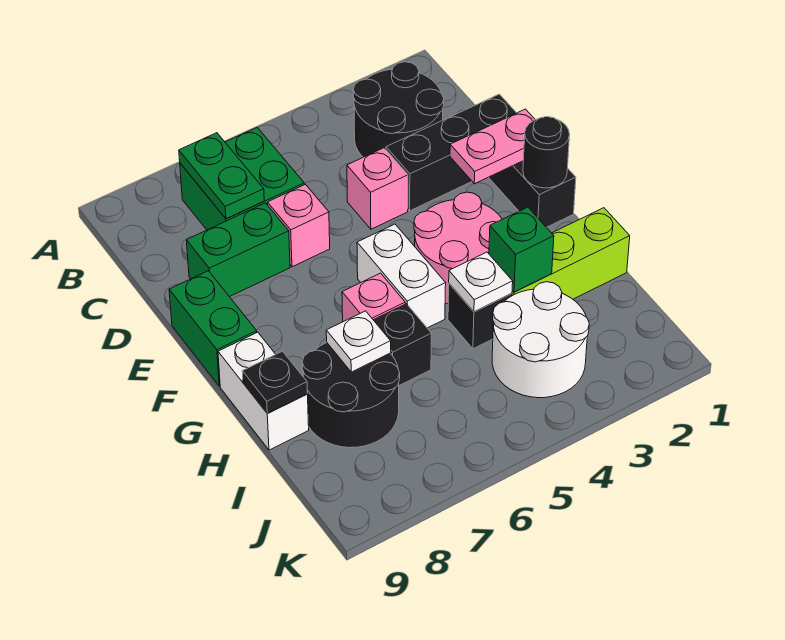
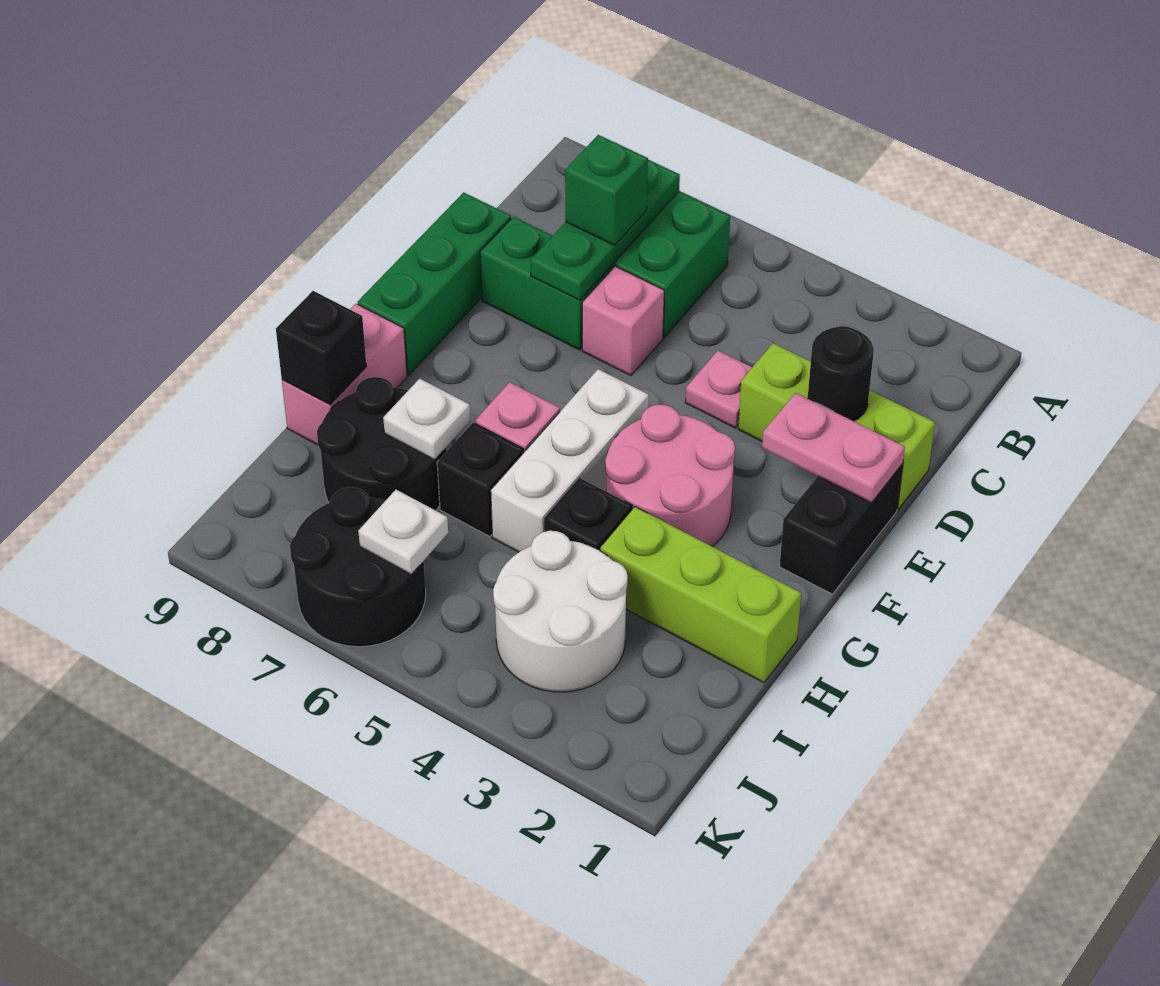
black 2x2 round brick [353,62,444,157] -> black 2x2 round brick moved to [290,487,426,647]
green 1x2 plate [179,133,264,219] -> green 1x3 plate [531,160,680,300]
black 1x3 brick [386,94,516,211] -> lime 1x3 brick [738,343,935,509]
pink 1x1 brick [347,148,408,229] -> pink 1x1 plate [685,351,752,428]
green 1x2 brick [169,271,257,386] -> green 1x3 brick [358,192,511,375]
black 1x1 round brick [523,117,570,188] -> black 1x1 round brick moved to [808,326,874,421]
white 1x2 brick [357,224,446,328] -> white 1x3 brick [491,369,649,552]
white 1x2 brick [218,332,309,450] -> pink 1x2 brick [282,304,407,445]
green 1x1 brick [489,207,554,292] -> green 1x1 brick moved to [565,135,648,245]
white 1x1 plate [449,252,513,312] -> white 1x1 plate moved to [358,490,448,574]
black 1x1 plate [242,351,308,413] -> black 1x1 brick [276,291,366,405]

